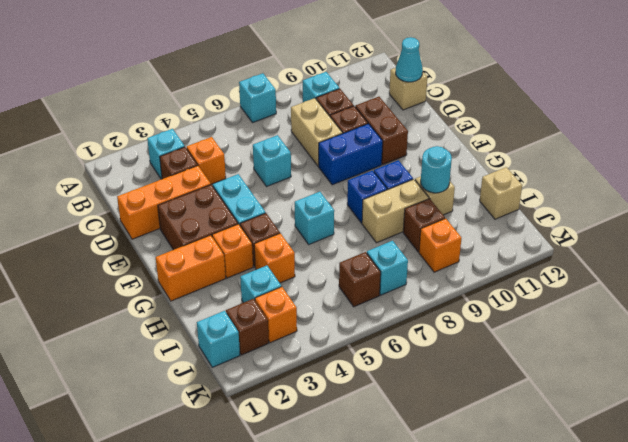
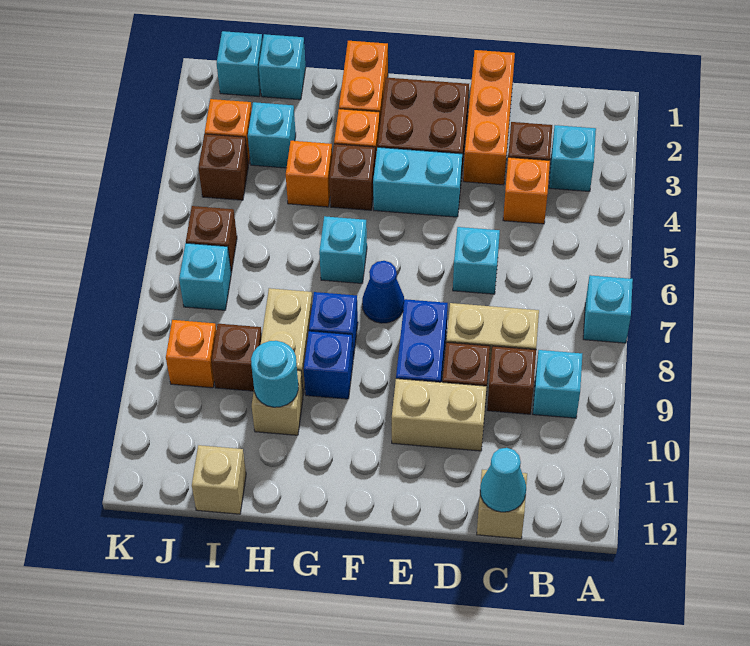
brown 1x2 brick [355,97,408,164] -> tan 1x2 brick [392,379,487,451]
none -> blue 1x1 cone [362,261,404,323]
none -> cyan 1x1 brick [259,34,306,100]
brown 1x1 brick [226,299,269,355] -> brown 1x1 brick moved to [198,134,248,200]

